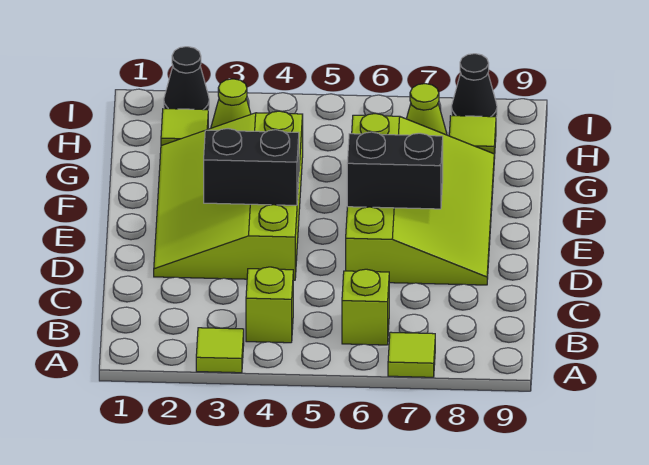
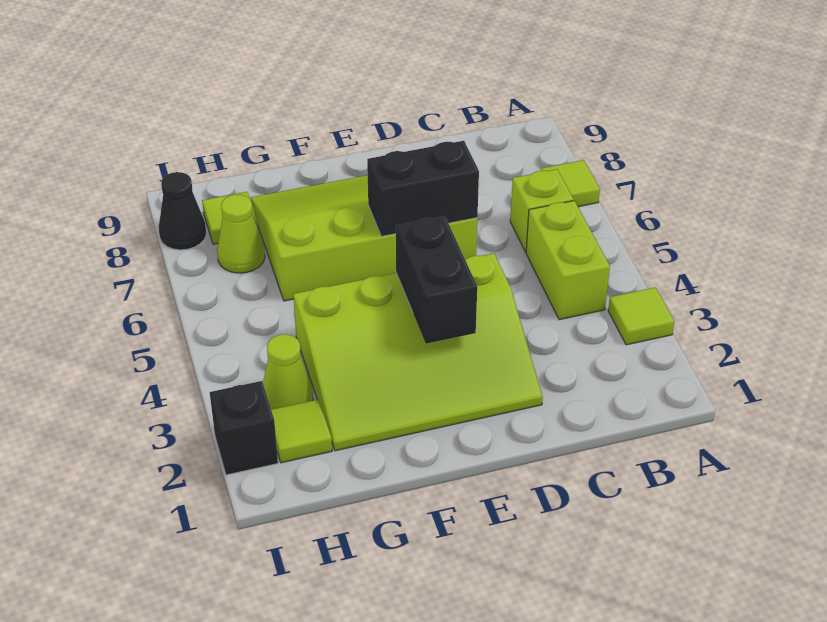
lime 1x1 brick [246,267,293,343] -> lime 1x2 brick [526,201,610,320]
black 1x2 brick [347,132,443,209] -> black 1x2 brick turned to [367,141,479,236]
black 1x1 cone [164,47,209,110] -> black 1x1 brick [210,381,278,475]

